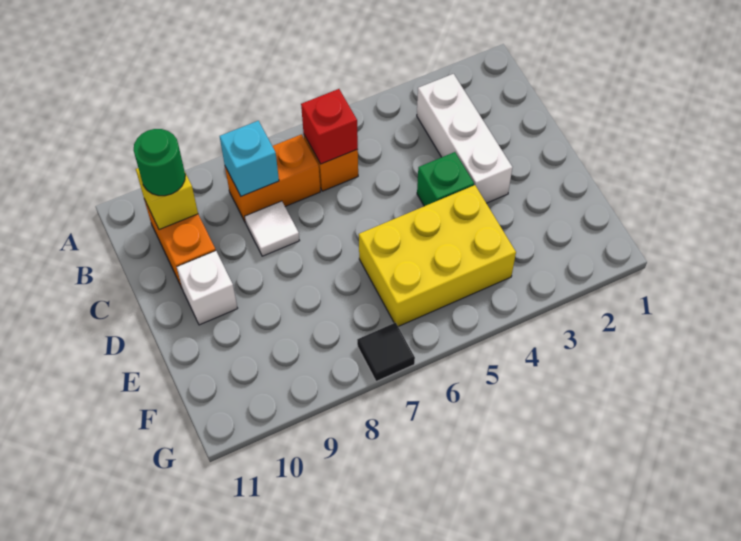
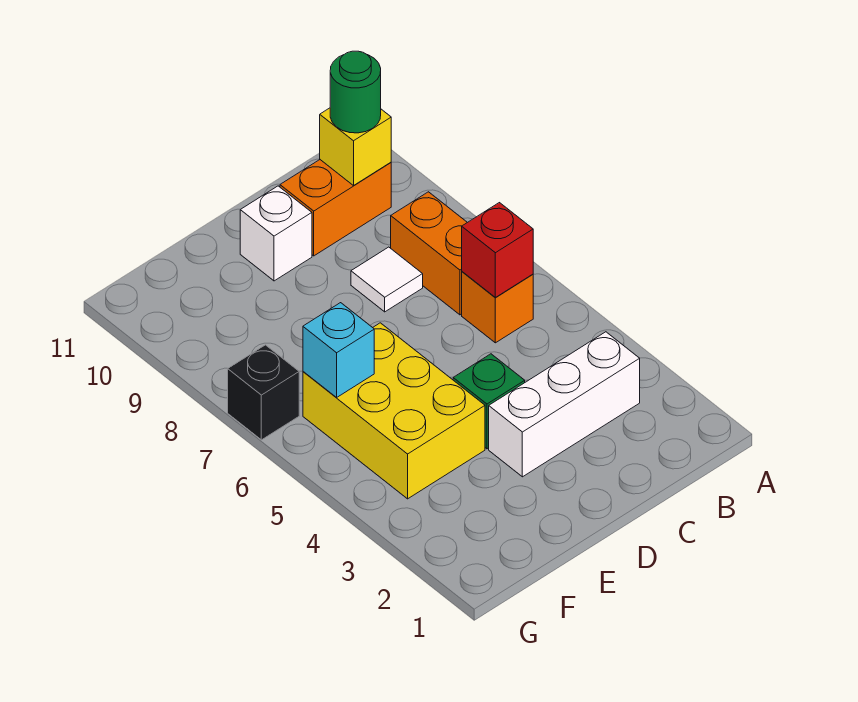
cyan 1x1 brick [220,121,279,196] -> cyan 1x1 brick moved to [303,303,374,398]
black 1x1 tile [357,323,415,382] -> black 1x1 brick [228,345,299,440]

